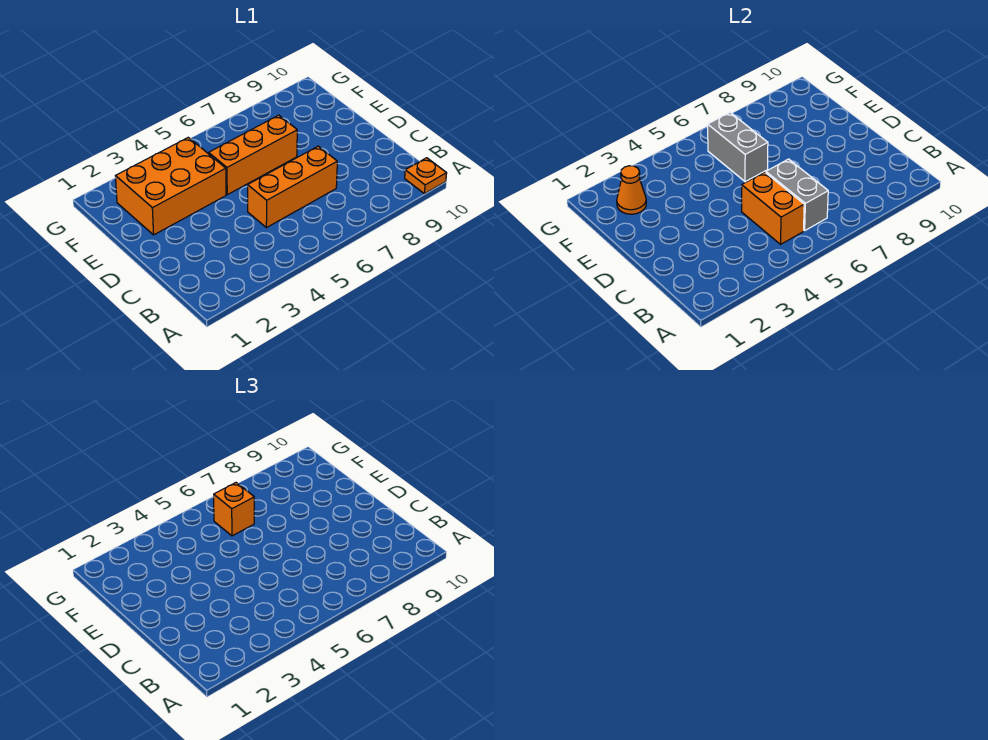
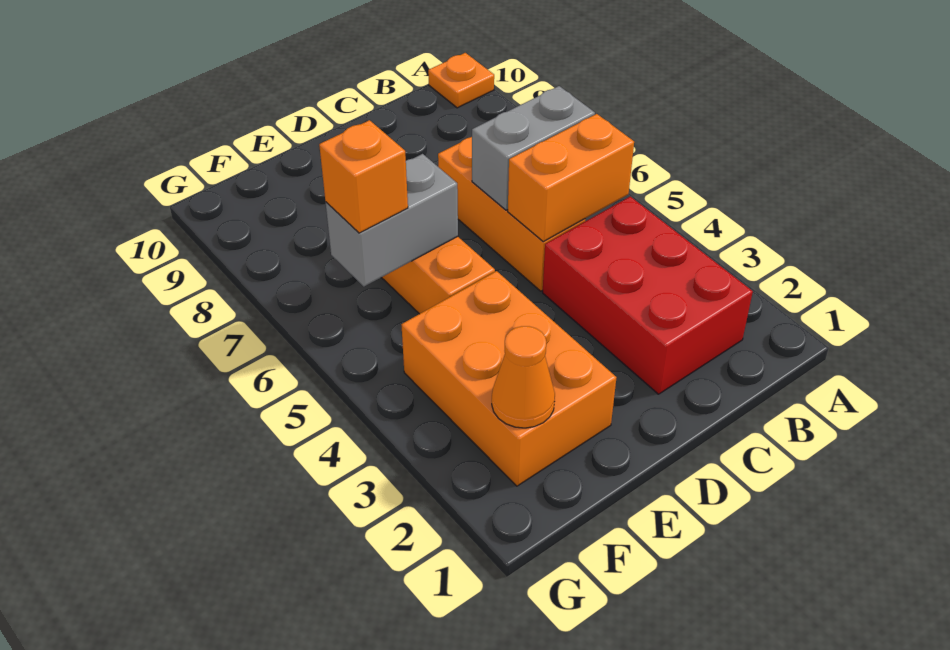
none -> red 2x3 brick [543,196,753,394]

